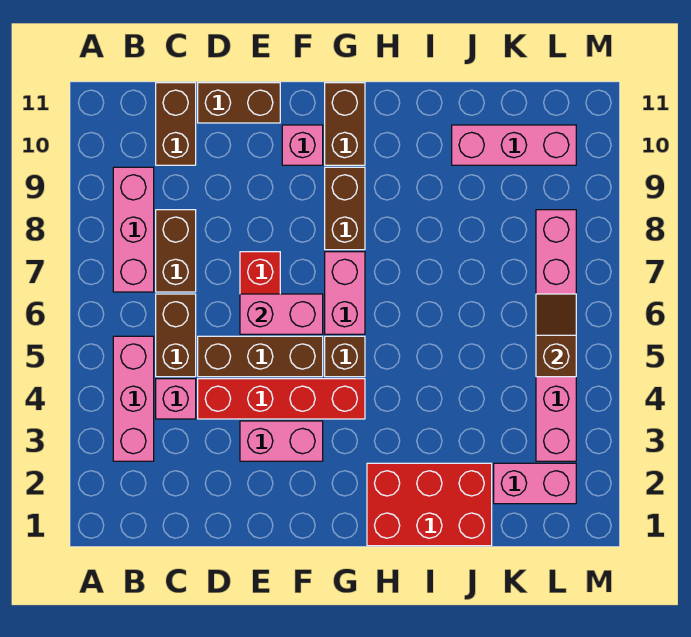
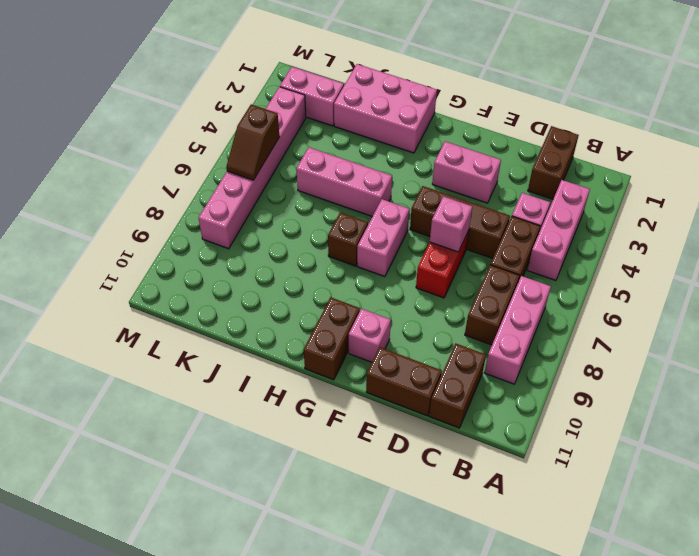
red 1x4 brick [198,379,365,419] -> none
pink 1x2 brick [240,294,323,334] -> pink 1x1 brick [430,196,472,252]
brown 1x1 brick [325,336,365,377] -> brown 1x1 brick moved to [328,212,368,266]
brown 1x2 brick [325,167,365,250] -> brown 1x2 brick moved to [528,126,579,199]
red 2x3 brick [367,463,492,546] -> pink 2x3 brick [334,64,437,153]
pink 1x3 brick [452,125,576,165] -> pink 1x3 brick moved to [296,147,392,217]

